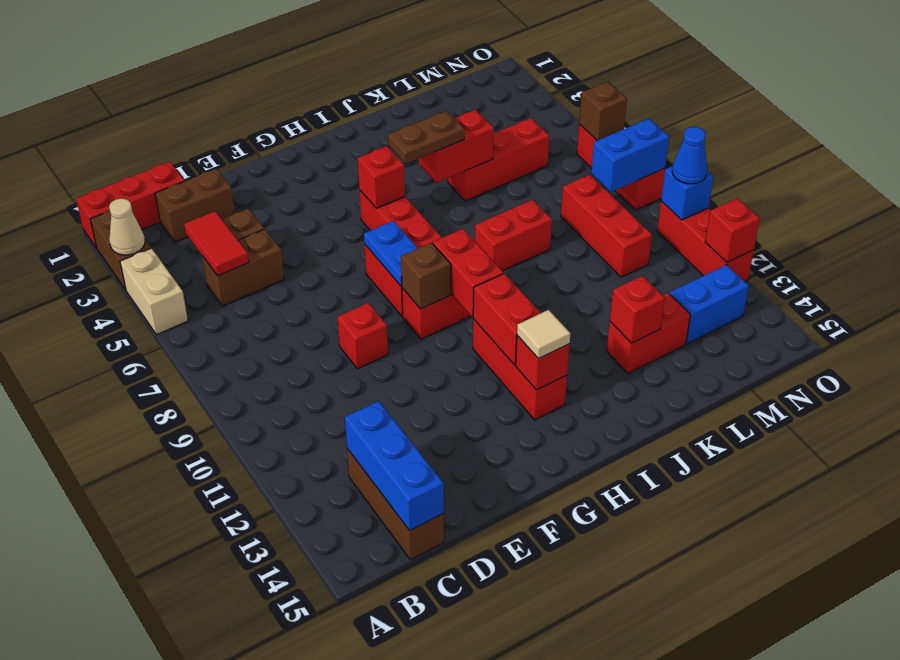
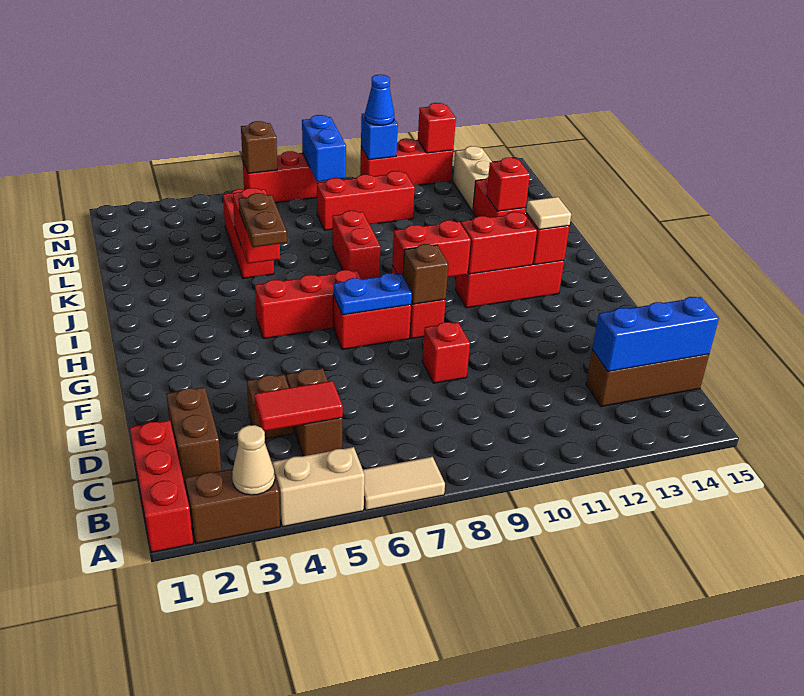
none -> tan 1x2 tile [363,457,445,510]
red 1x1 brick [358,146,405,208] -> none
blue 1x2 brick [670,265,749,344] -> tan 1x2 brick [453,146,492,211]

